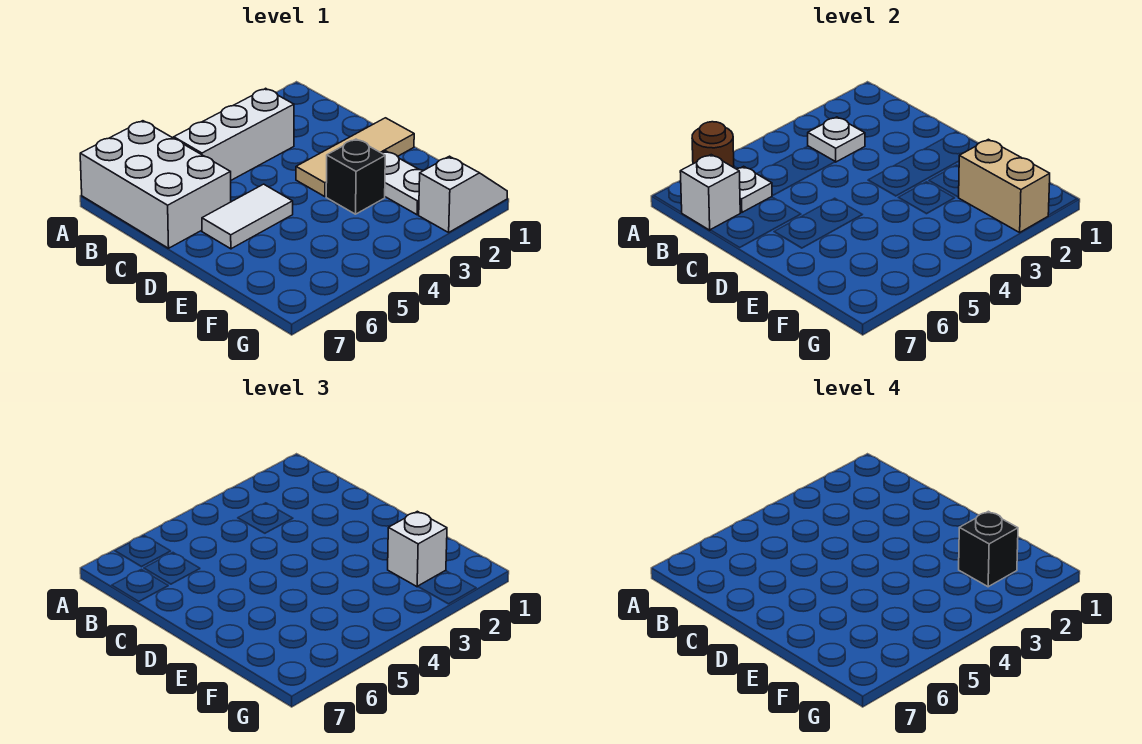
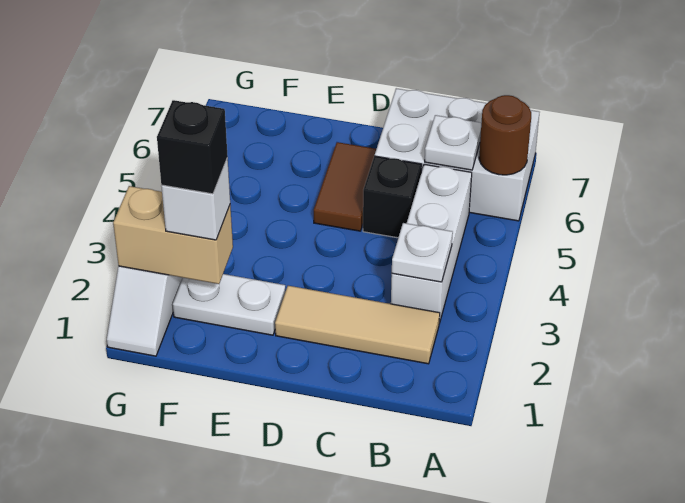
white 1x1 brick [680,155,740,230] -> none
tan 1x3 tile [296,118,414,197] -> tan 1x3 tile turned to [275,286,440,364]
white 1x2 tile [202,184,293,249] -> brown 1x2 tile [314,142,376,231]
black 1x1 brick [326,139,385,214] -> black 1x1 brick moved to [363,156,422,238]

